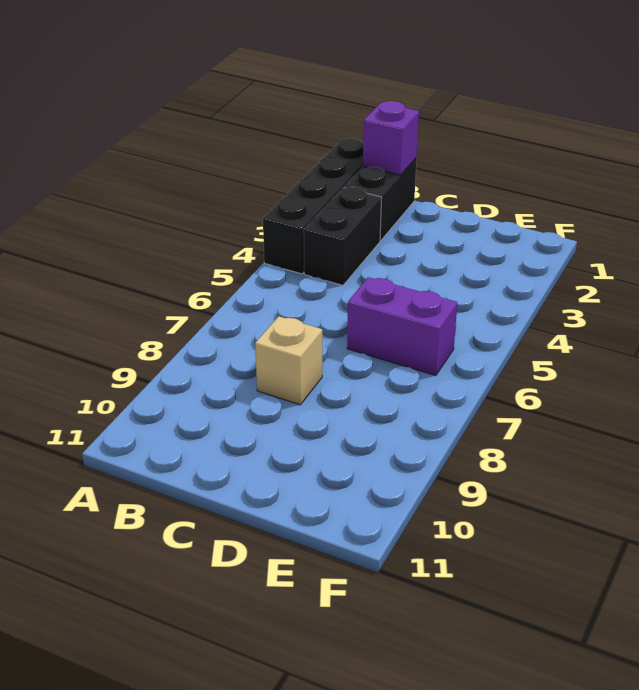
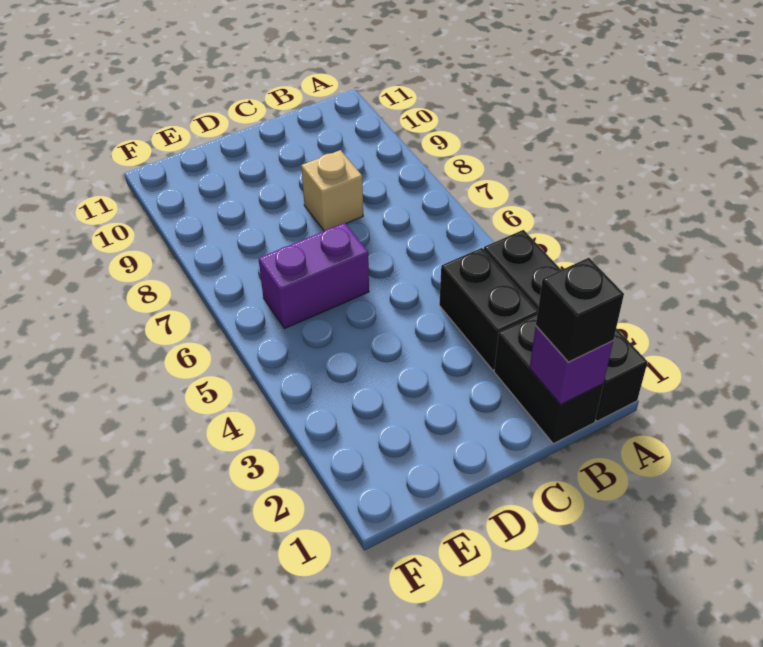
none -> black 1x1 brick [536,258,624,362]

